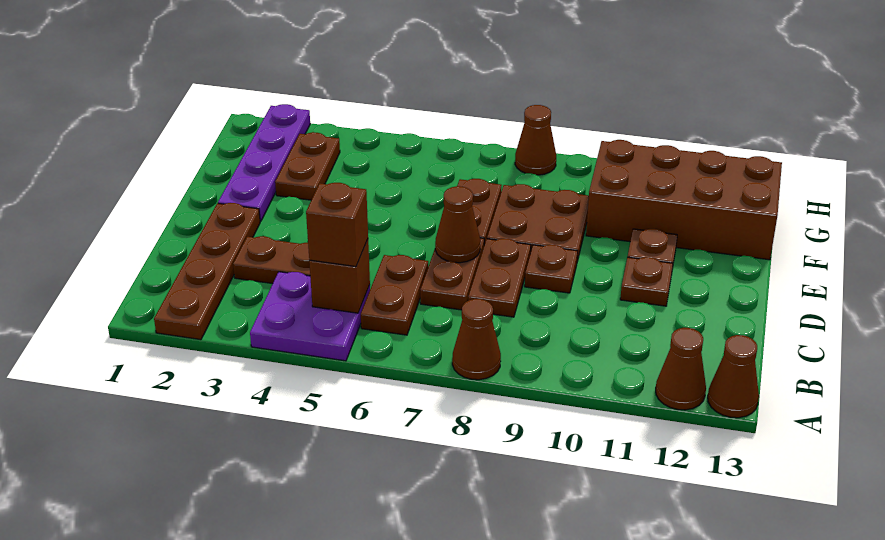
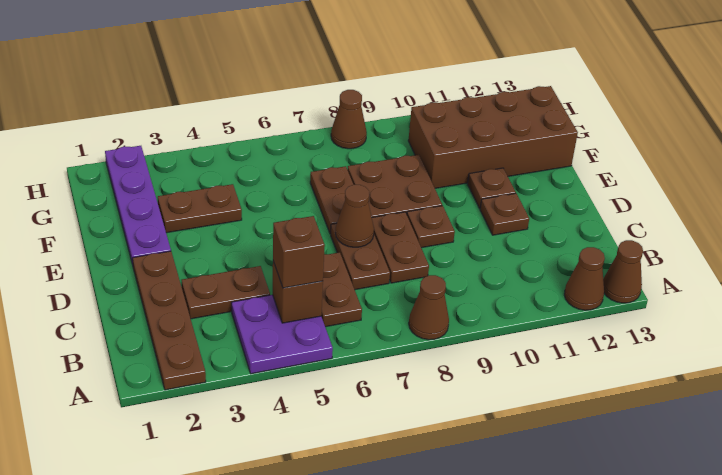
brown 1x2 plate [275,132,340,200] -> brown 1x2 plate turned to [158,184,242,233]

